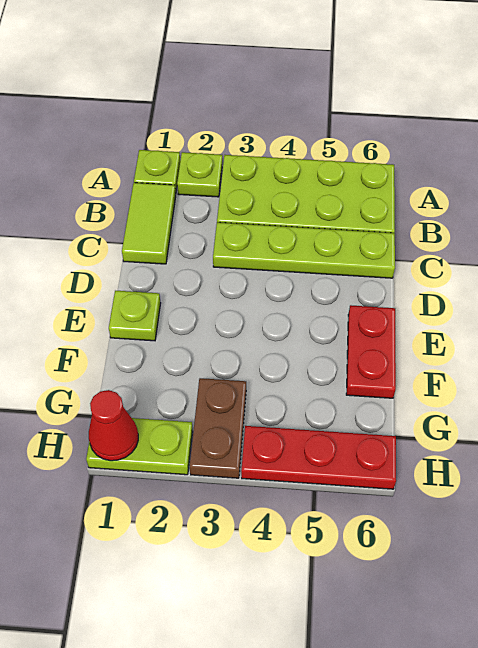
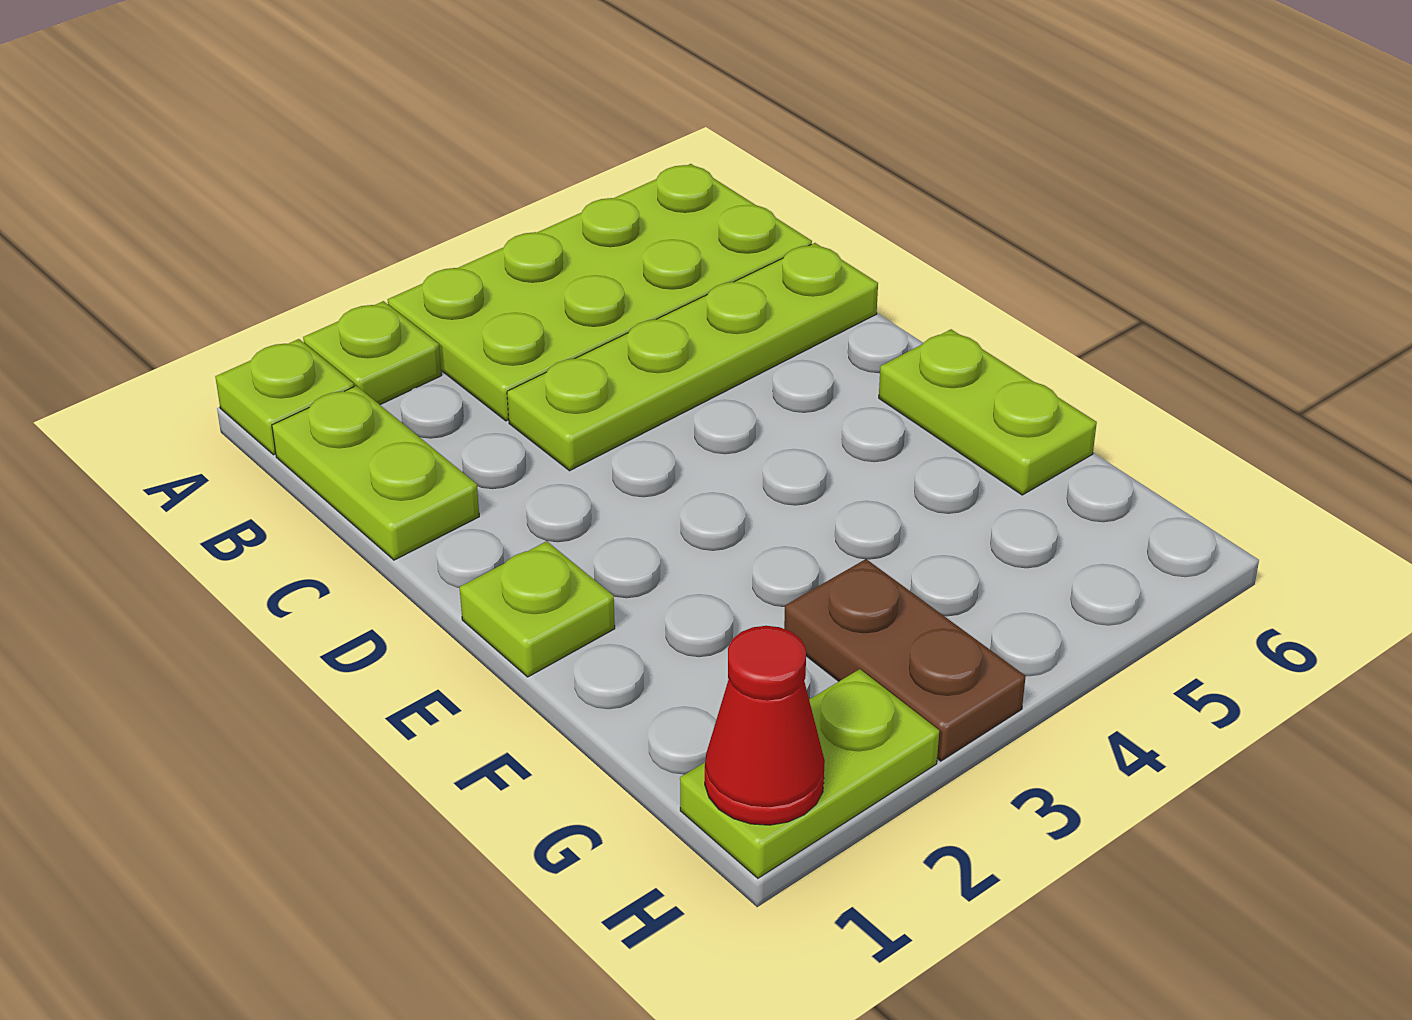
lime 1x2 tile [122,183,176,264] -> lime 1x2 plate [272,386,479,560]
red 1x2 plate [346,305,396,398] -> lime 1x2 plate [879,329,1097,495]
red 1x3 plate [241,426,396,489] -> none

